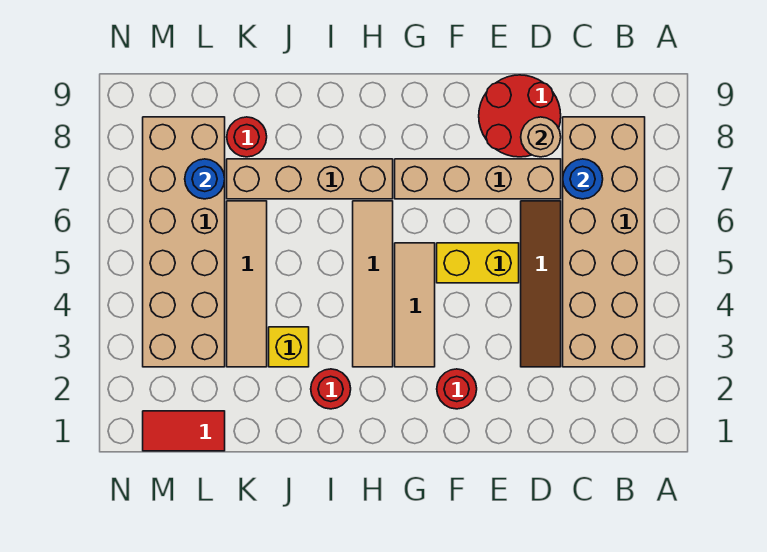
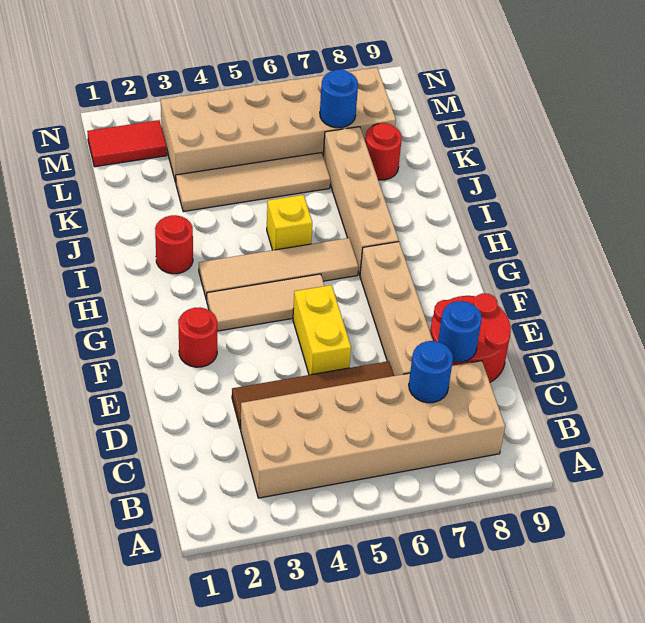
tan 1x1 round brick [521,117,561,157] -> blue 1x1 round brick [438,301,482,362]
yellow 1x1 brick [269,327,309,367] -> yellow 1x1 brick moved to [267,195,312,250]
red 1x2 tile [143,411,225,451] -> red 1x2 tile turned to [87,120,167,167]

